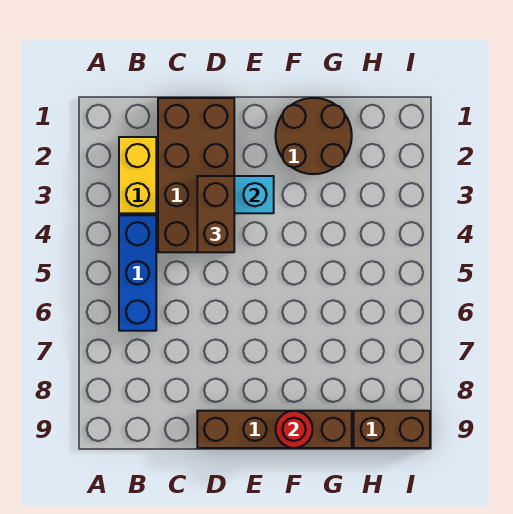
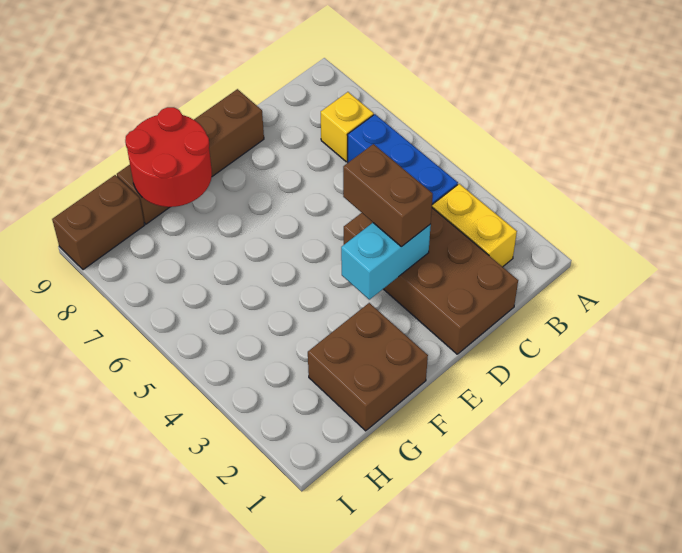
none -> yellow 1x1 brick [321,92,374,162]
brown 2x2 round brick [275,98,352,174] -> brown 2x2 brick [308,303,428,431]
red 1x1 round brick [275,411,313,448] -> red 2x2 round brick [125,107,212,207]

